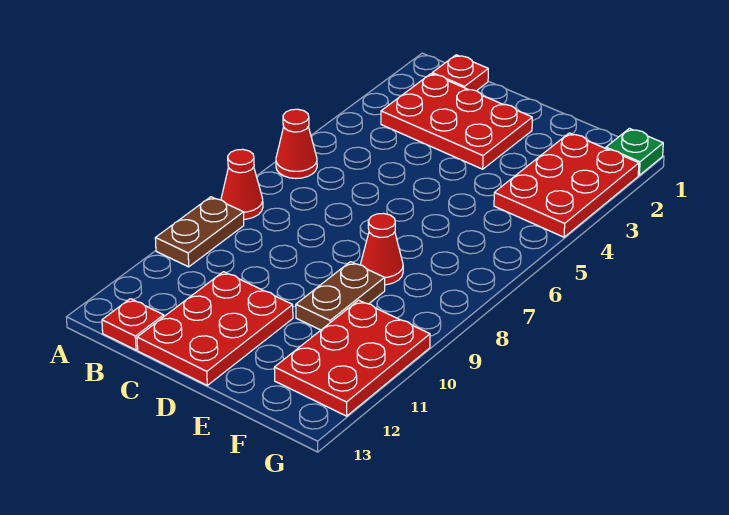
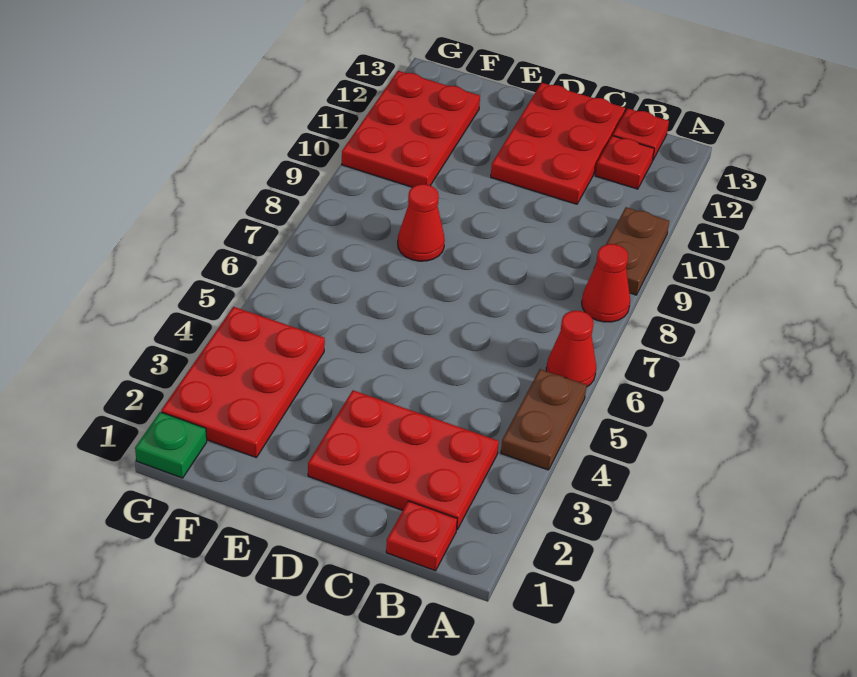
none -> red 1x1 plate [596,136,654,189]
brown 1x2 plate [296,262,385,330] -> brown 1x2 plate moved to [501,369,587,470]

